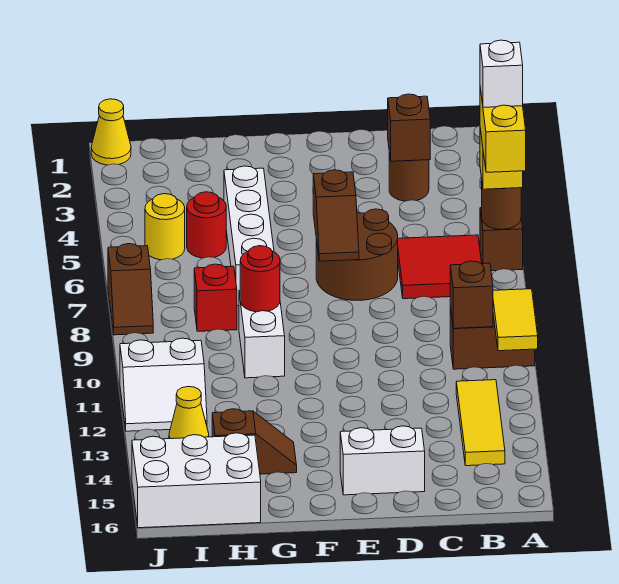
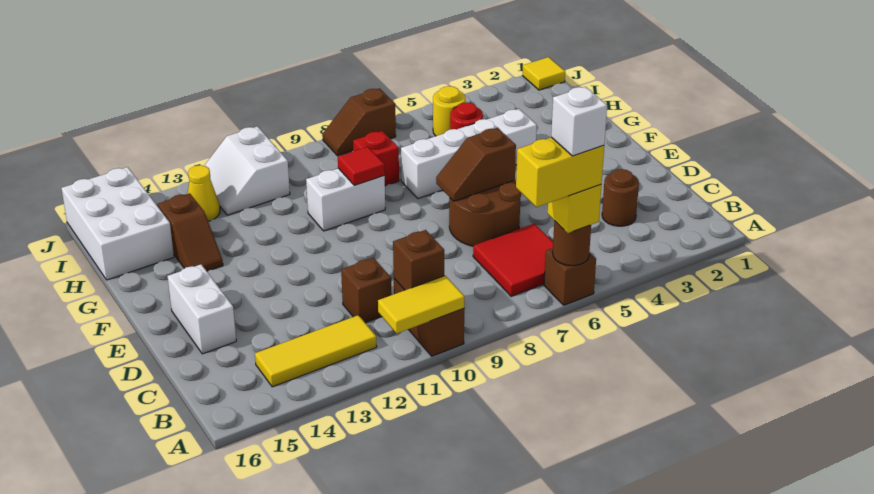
brown 1x1 brick [388,94,430,161] -> brown 1x1 brick moved to [341,258,392,323]
red 1x1 round brick [240,246,280,312] -> red 1x1 tile [338,147,385,185]
yellow 1x1 cone [91,99,131,165] -> yellow 1x1 tile [522,57,565,90]

